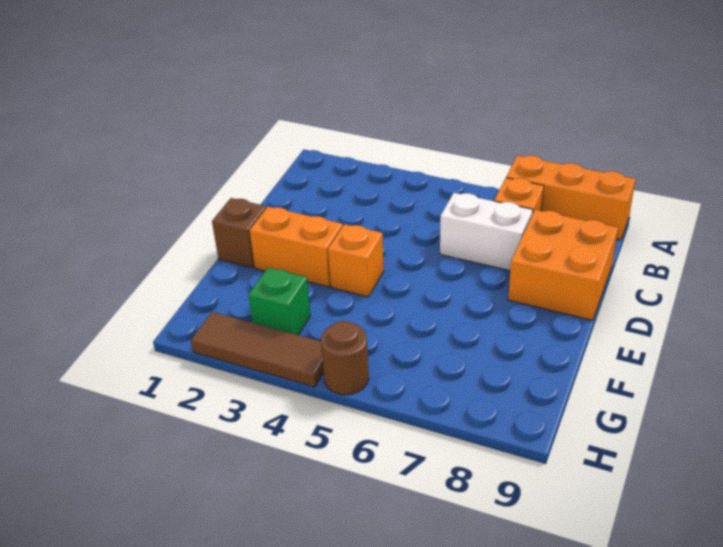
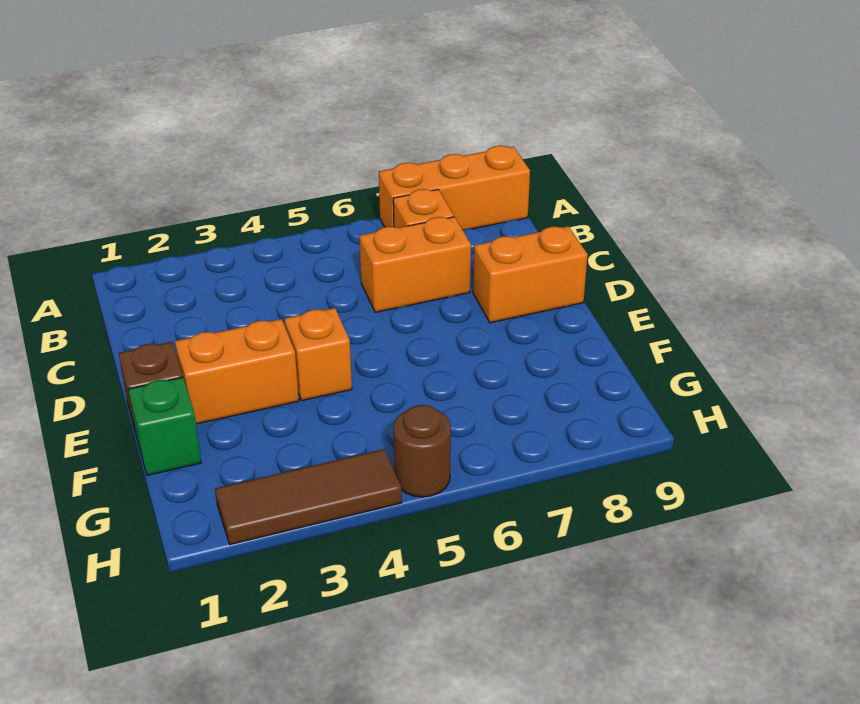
white 1x2 brick [440,193,533,271] -> orange 1x2 brick [359,217,471,312]
orange 2x2 brick [508,210,618,320] -> orange 1x2 brick [473,226,588,323]
green 1x1 brick [249,267,310,335] -> green 1x1 brick moved to [128,377,201,475]

